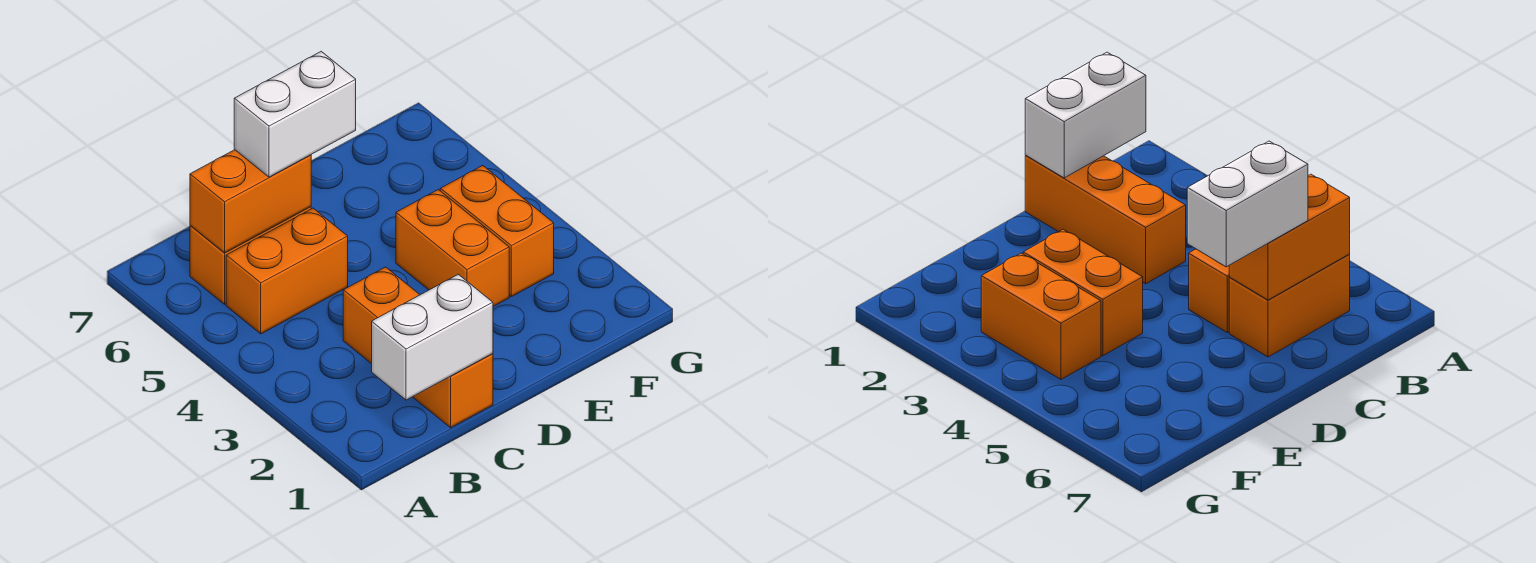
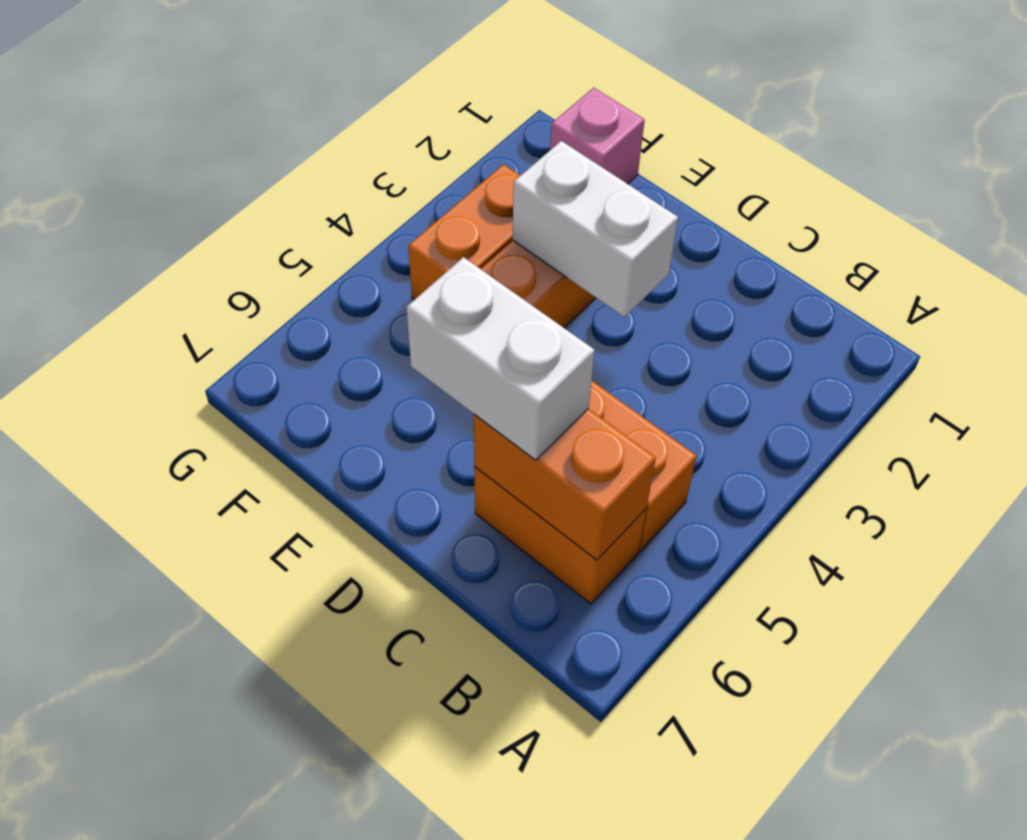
white 1x2 brick [372,274,493,400] -> white 1x2 brick moved to [512,141,678,317]
orange 1x3 brick [343,267,493,428] -> none
none -> pink 1x1 brick [550,88,645,184]

